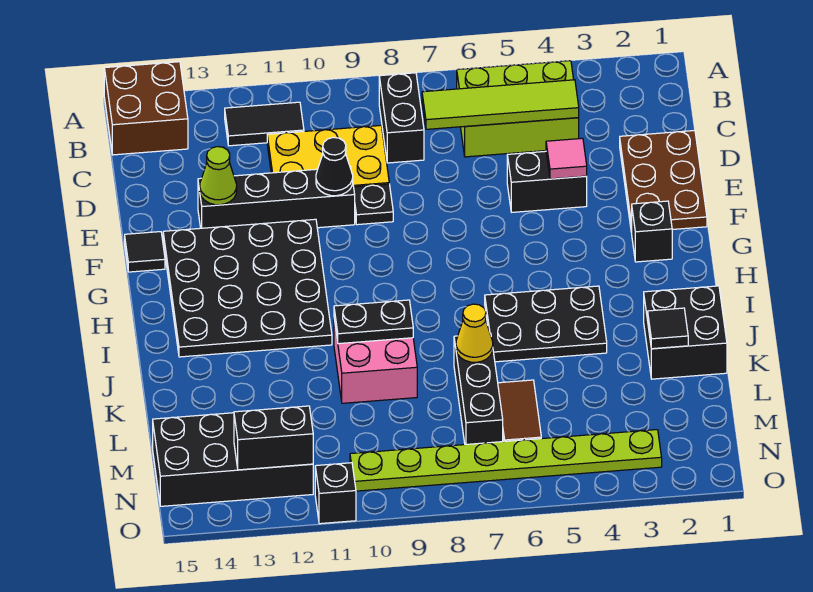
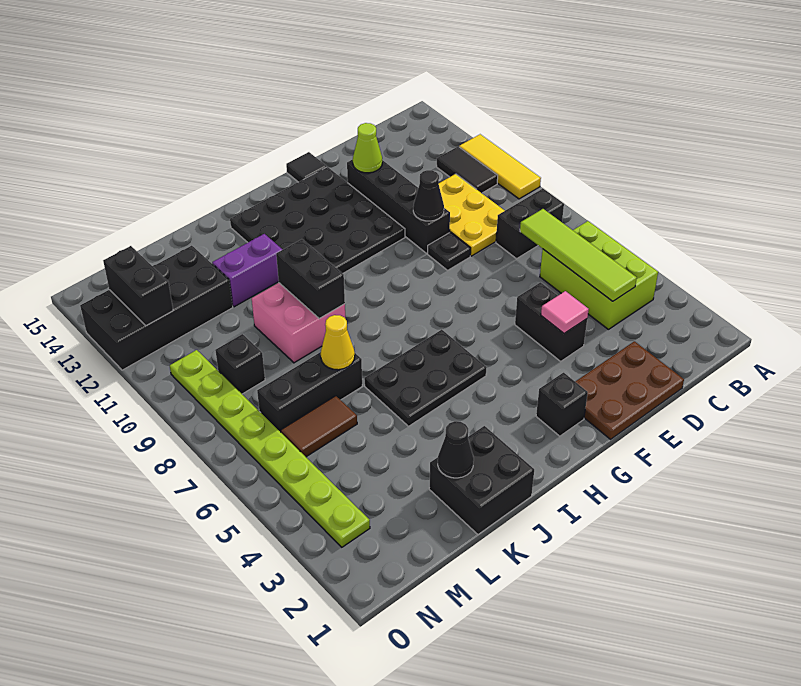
none -> yellow 1x3 tile [459,134,541,199]
brown 2x2 brick [104,62,188,155] -> none
black 2x3 plate [485,286,607,362] -> black 2x3 plate turned to [364,330,487,426]
black 1x2 plate [334,300,413,344] -> black 1x2 brick [276,239,345,319]
none -> purple 1x2 brick [212,234,283,307]
black 1x1 tile [648,308,688,349] -> black 1x1 cone [438,421,474,478]
black 2x4 brick [153,413,313,506] -> black 2x4 brick turned to [80,246,233,370]
black 1x1 brick [315,463,356,524] -> black 1x1 brick moved to [215,334,265,394]

